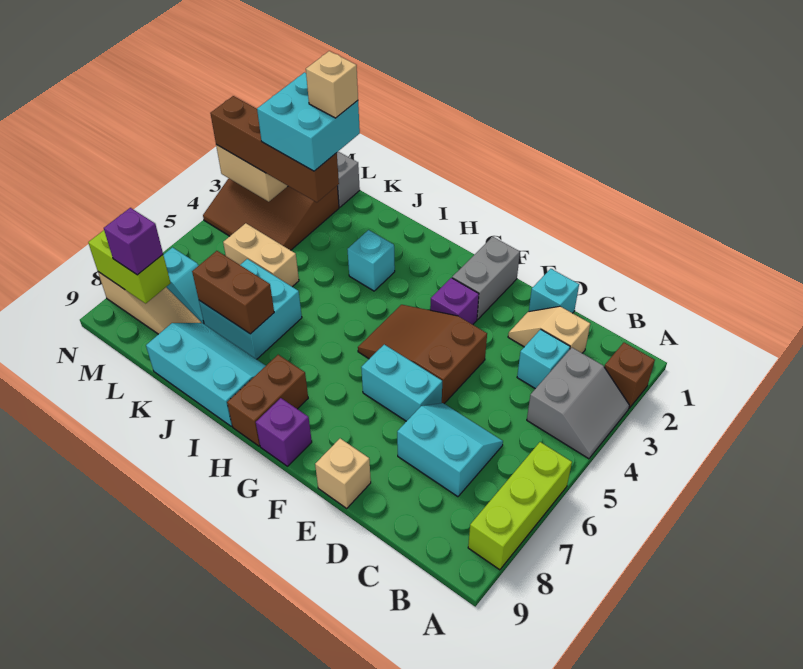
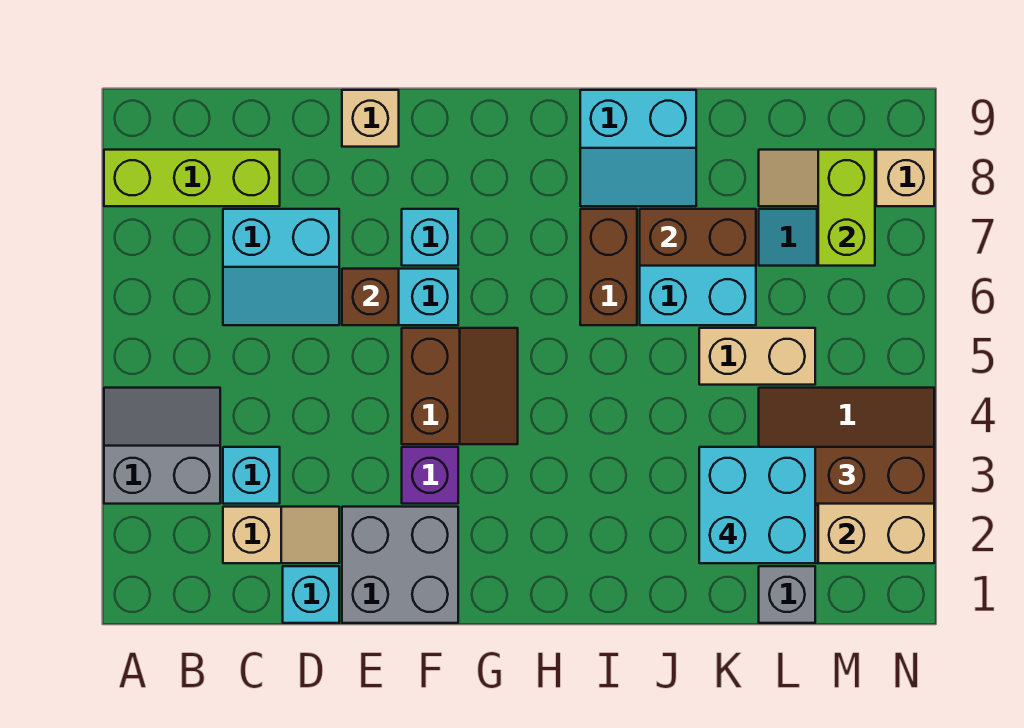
brown 1x1 brick [604,343,655,408] -> brown 1x1 brick moved to [342,269,399,325]
grey 2x2 slope [527,348,629,459] -> grey 2x2 slope turned to [104,388,220,504]
lime 1x3 brick [468,442,572,570] -> lime 1x3 brick turned to [104,150,280,206]
brown 2x3 slope [358,305,487,403] -> brown 2x2 slope [402,328,518,444]
grey 1x2 brick [452,237,520,319] -> grey 2x2 brick [342,507,458,623]
purple 1x1 brick [256,398,312,466] -> none
brown 1x2 brick [227,355,308,446] -> brown 1x2 brick moved to [580,209,637,325]
cyan 1x1 brick [347,230,395,291] -> cyan 1x1 brick moved to [402,209,458,266]
cyan 2x3 slope [146,323,266,426] -> cyan 2x2 slope [580,90,696,206]
tan 1x1 brick [306,51,358,118] -> none
lime 1x2 brick [88,230,170,303] -> lime 1x2 brick turned to [818,150,875,266]
purple 1x1 brick [104,208,163,275] -> none

